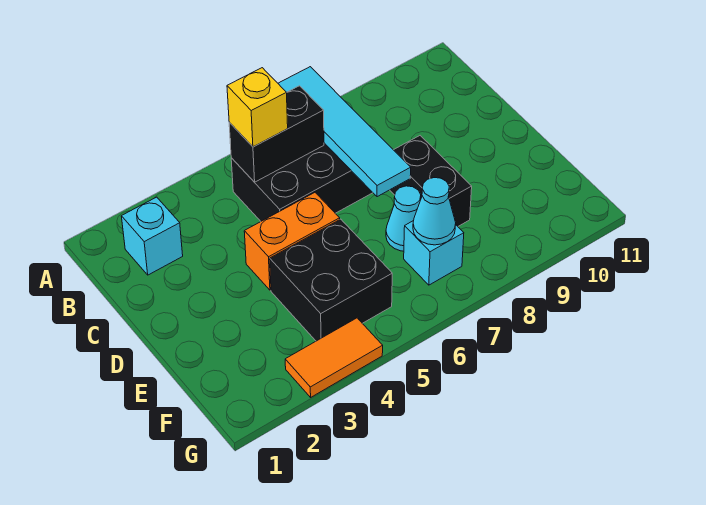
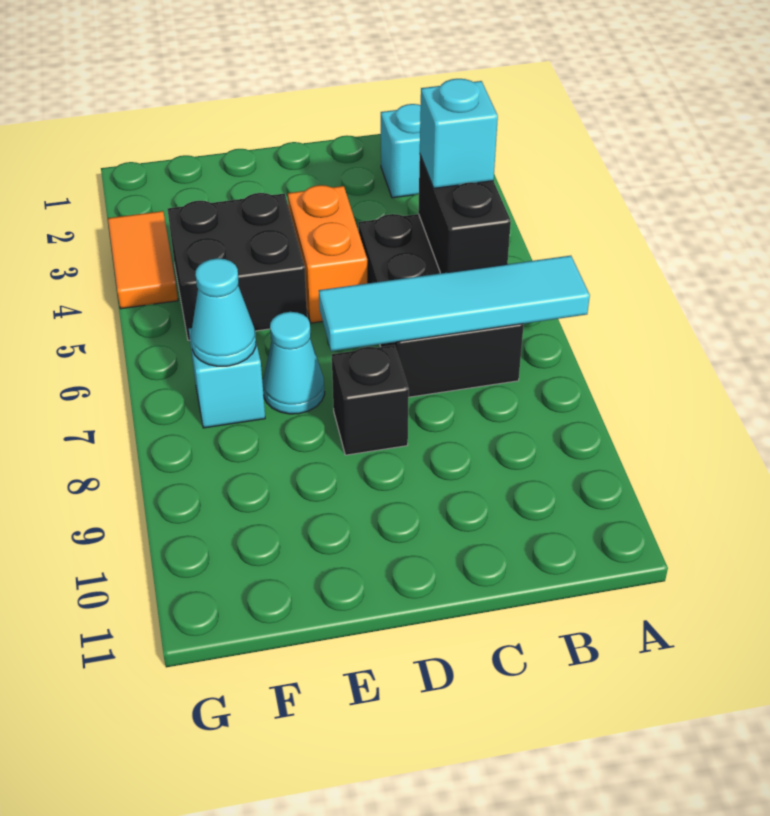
yellow 1x1 brick [227,68,288,147] -> cyan 1x1 brick [420,79,498,188]
black 1x2 brick [390,136,472,226] -> black 1x1 brick [332,345,409,455]

